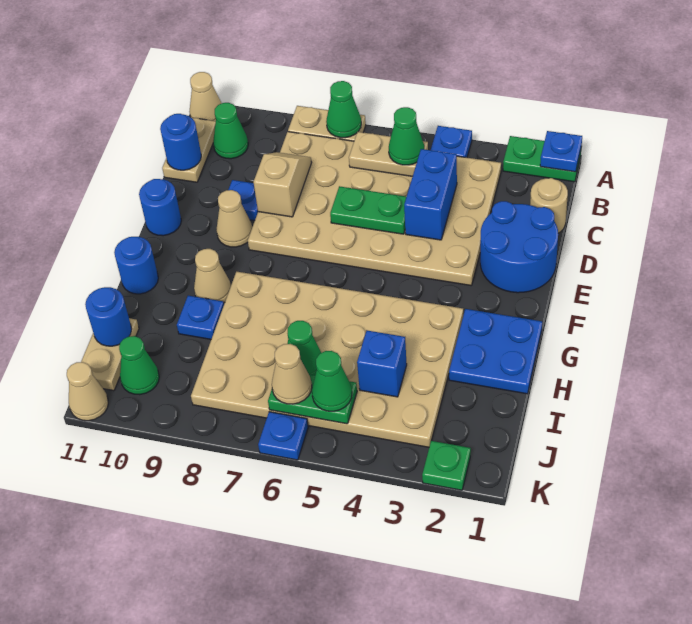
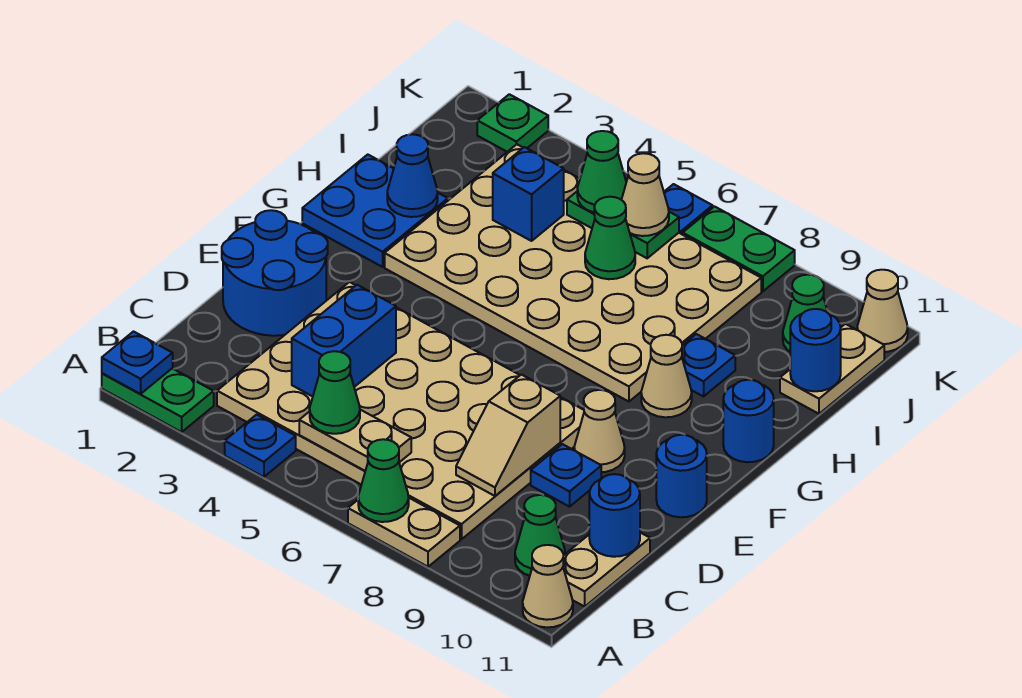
tan 1x1 round brick [530,178,568,233] -> none
green 1x2 plate [330,186,406,234] -> green 1x2 plate moved to [683,207,795,291]
none -> blue 1x1 cone [387,134,438,217]

